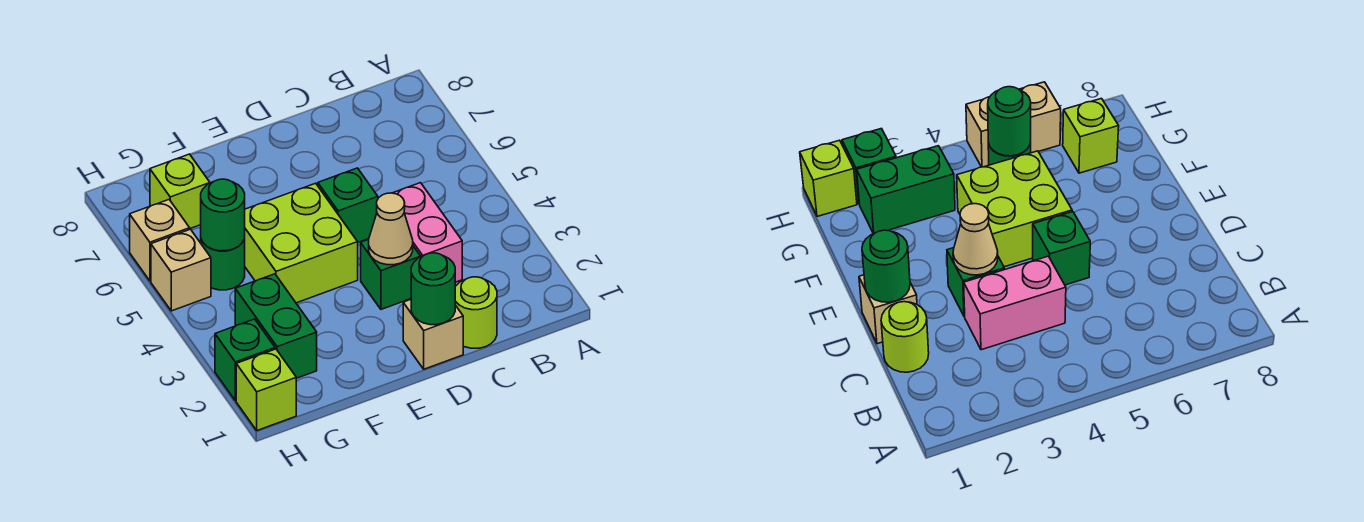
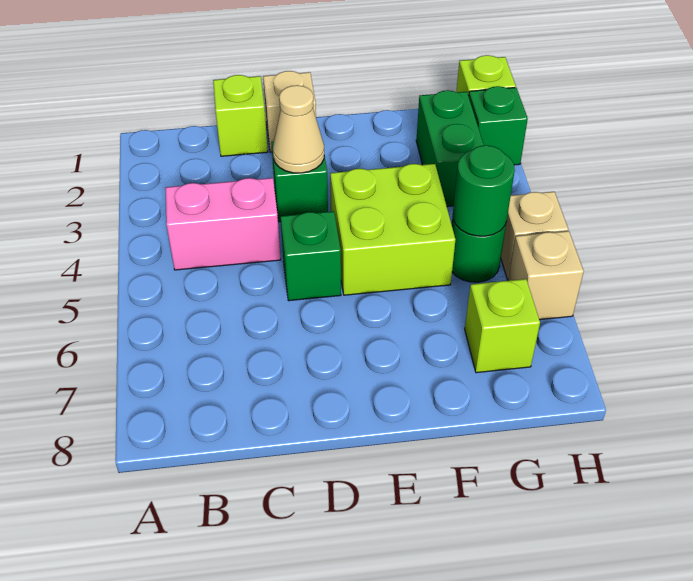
lime 1x1 round brick [455,277,497,348] -> lime 1x1 brick [213,75,268,156]
pink 1x2 brick [393,183,462,282] -> pink 1x2 brick turned to [165,178,281,270]
green 1x1 round brick [411,253,455,325] -> none

